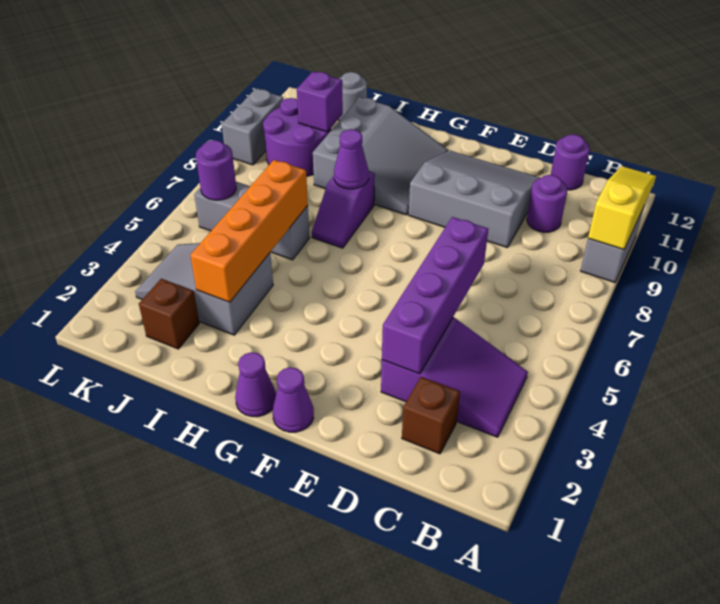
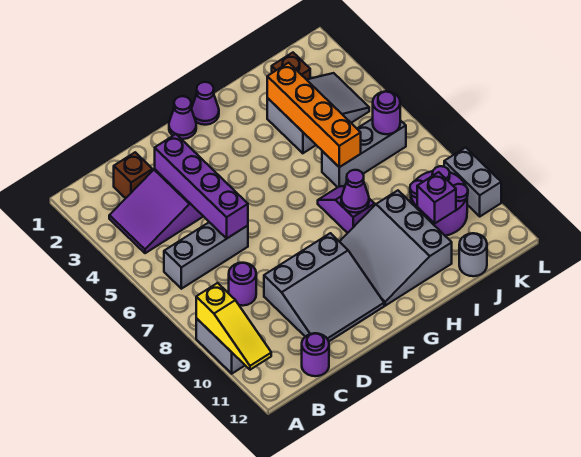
none -> grey 1x3 brick [164,222,248,289]
purple 1x1 round brick [527,175,568,232] -> purple 1x1 round brick moved to [229,263,256,306]

